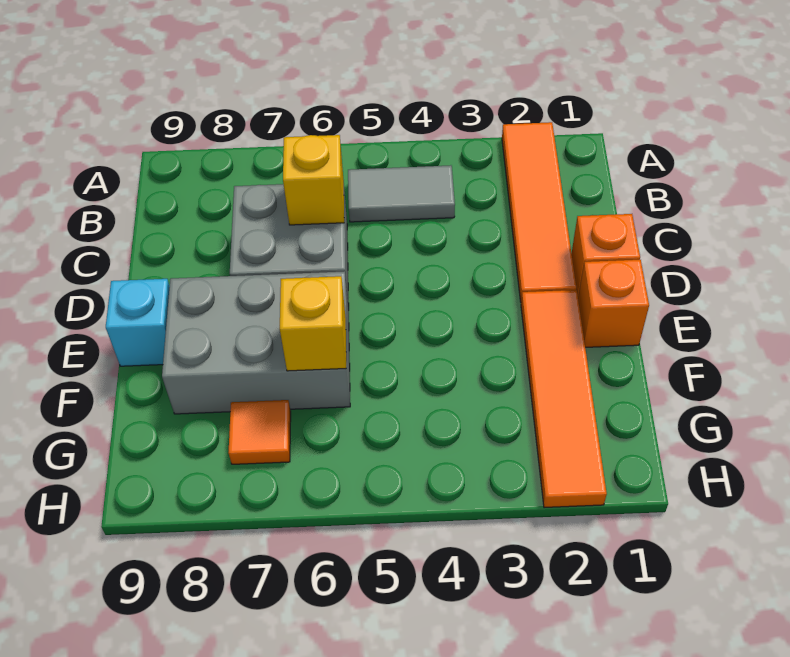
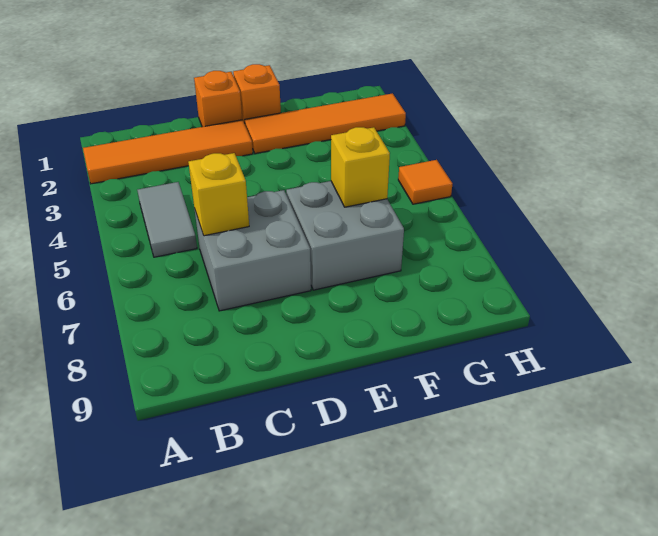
grey 2x3 brick [162,271,350,414] -> grey 2x2 brick [286,181,404,290]
cyan 1x1 brick [106,279,170,366] -> none
orange 1x1 tile [228,400,291,464] -> orange 1x1 tile moved to [398,160,452,204]

